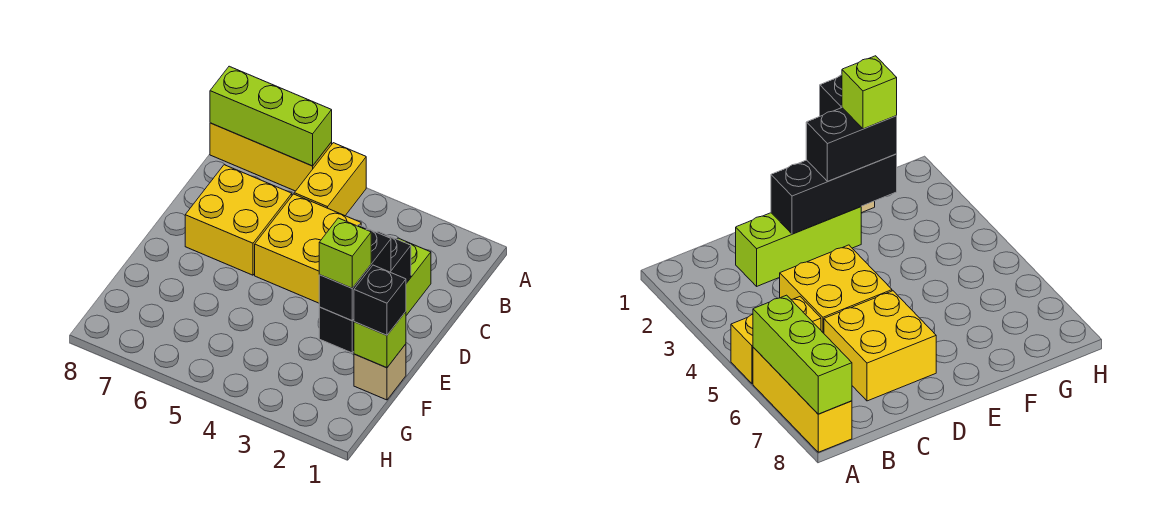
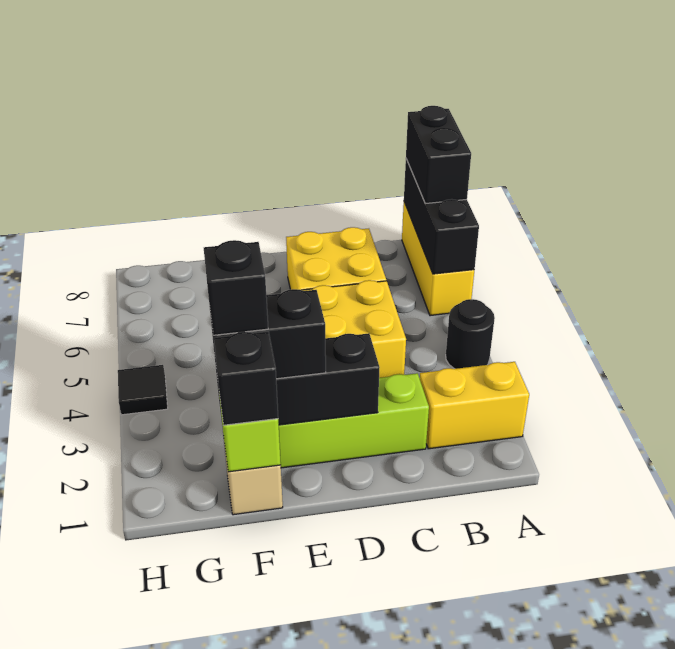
none -> black 1x1 round brick [446,299,495,369]
yellow 1x2 brick [294,143,366,216] -> yellow 1x2 brick moved to [420,362,529,449]
lime 1x3 brick [210,66,332,166] -> black 1x3 brick [404,159,479,274]
none -> black 1x2 brick [406,106,471,204]
lime 1x1 brick [319,218,371,288] -> black 1x1 brick [204,240,268,335]
none -> black 1x1 tile [118,365,168,415]

